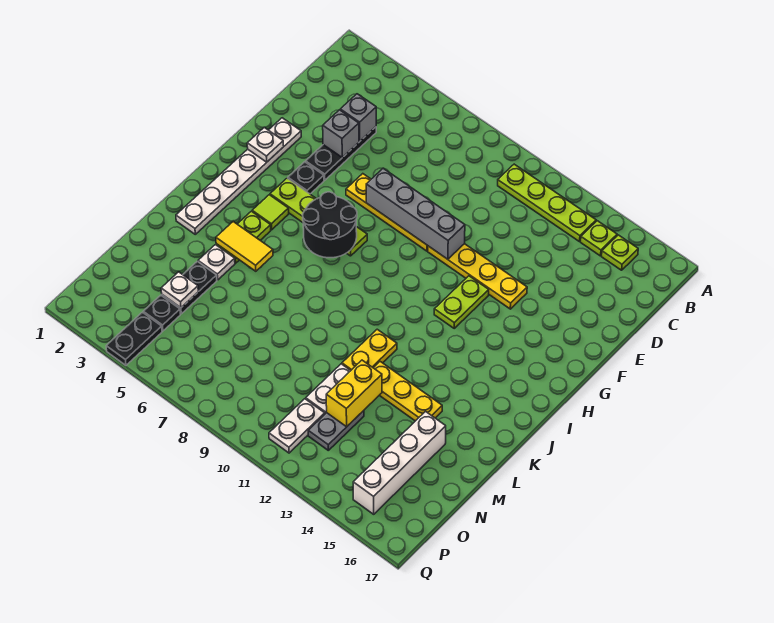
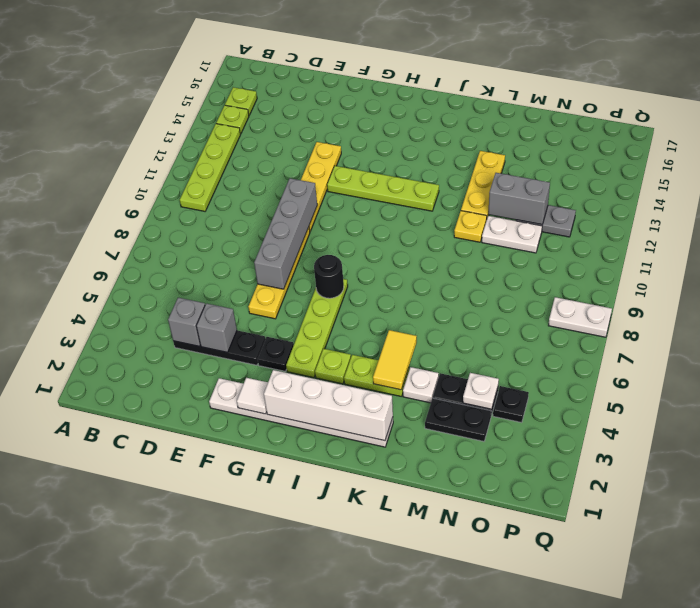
white 1x1 plate [247,127,284,162] -> white 1x1 tile [237,378,268,414]
lime 1x2 plate [434,276,489,328] -> lime 1x4 plate [327,166,439,211]
black 2x2 round brick [303,192,357,258] -> black 1x1 round brick [314,255,344,298]
lime 1x1 tile [252,195,289,230] -> lime 1x1 plate [315,349,351,384]
yellow 1x2 plate [342,329,397,370] -> yellow 1x1 plate [454,211,487,242]
yellow 1x2 brick [326,360,382,427] -> grey 1x2 brick [488,173,550,225]
white 1x4 brick [353,412,446,514] -> white 1x4 brick moved to [264,370,393,441]
white 1x2 plate [269,399,325,453] -> white 1x2 plate moved to [548,297,612,337]
black 1x2 plate [106,312,162,365] -> black 1x2 plate moved to [425,398,491,441]

